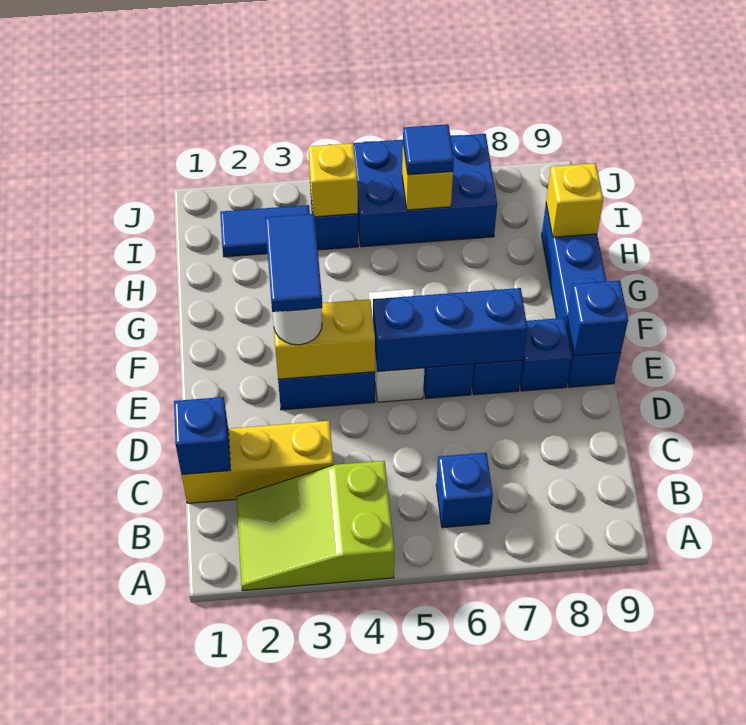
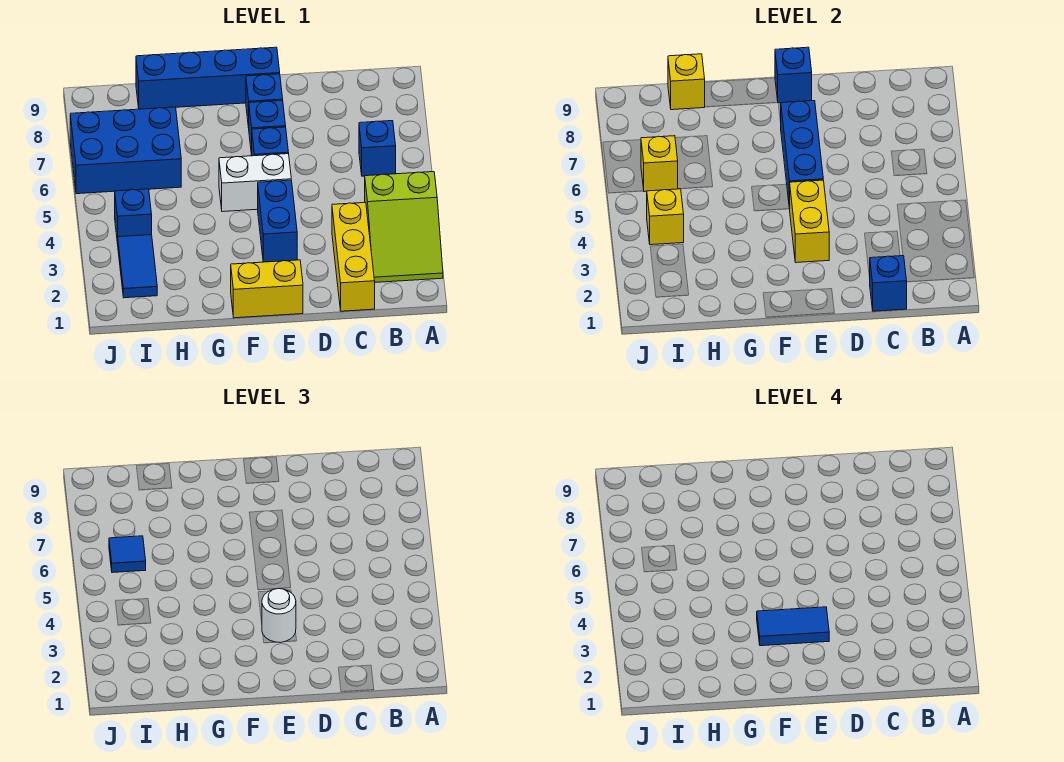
none -> yellow 1x2 brick [231,260,303,318]
blue 2x3 brick [353,134,497,247] -> blue 2x3 brick turned to [70,107,181,194]

